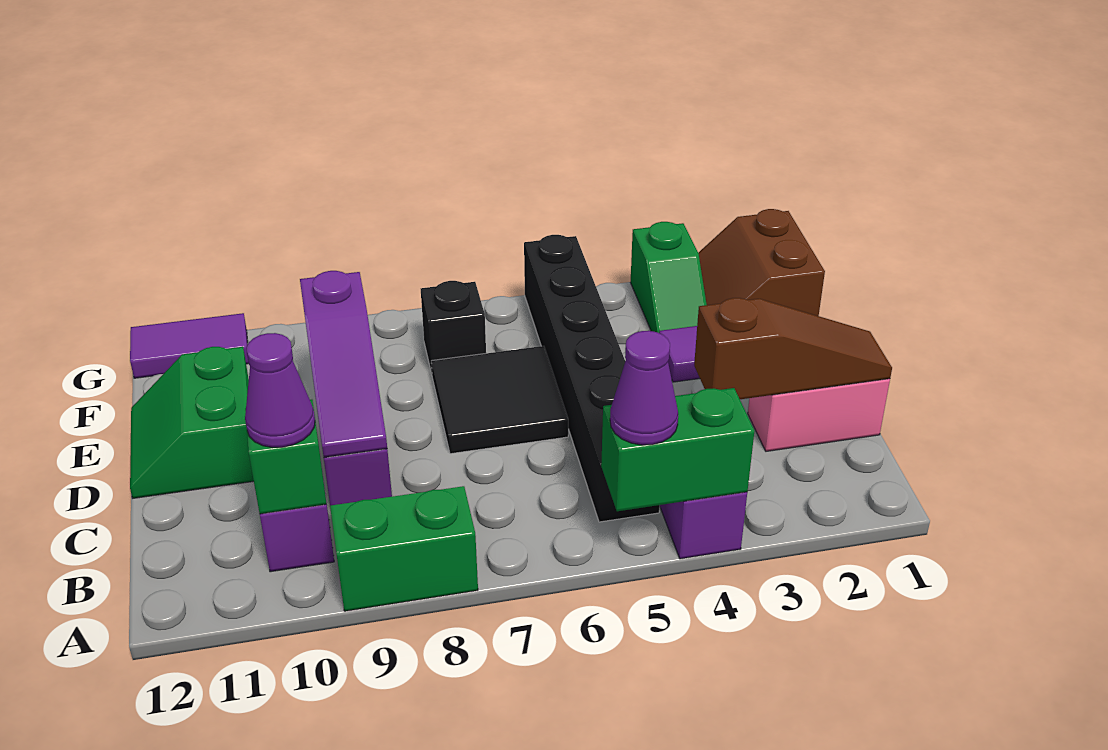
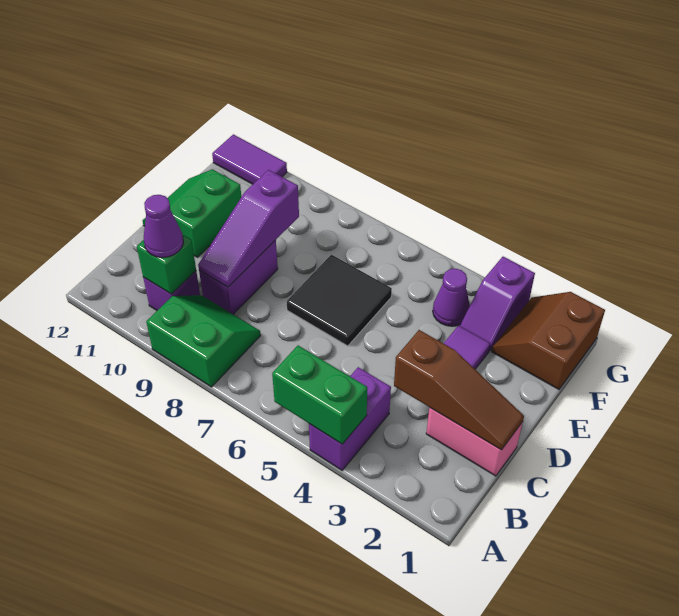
purple 1x1 cone [610,331,678,445] -> purple 1x1 cone moved to [433,269,470,326]
black 1x6 brick [524,235,660,522] -> none
green 1x2 slope [631,222,707,333] -> purple 1x2 slope [460,257,535,351]
black 1x1 brick [421,281,486,374] -> none

